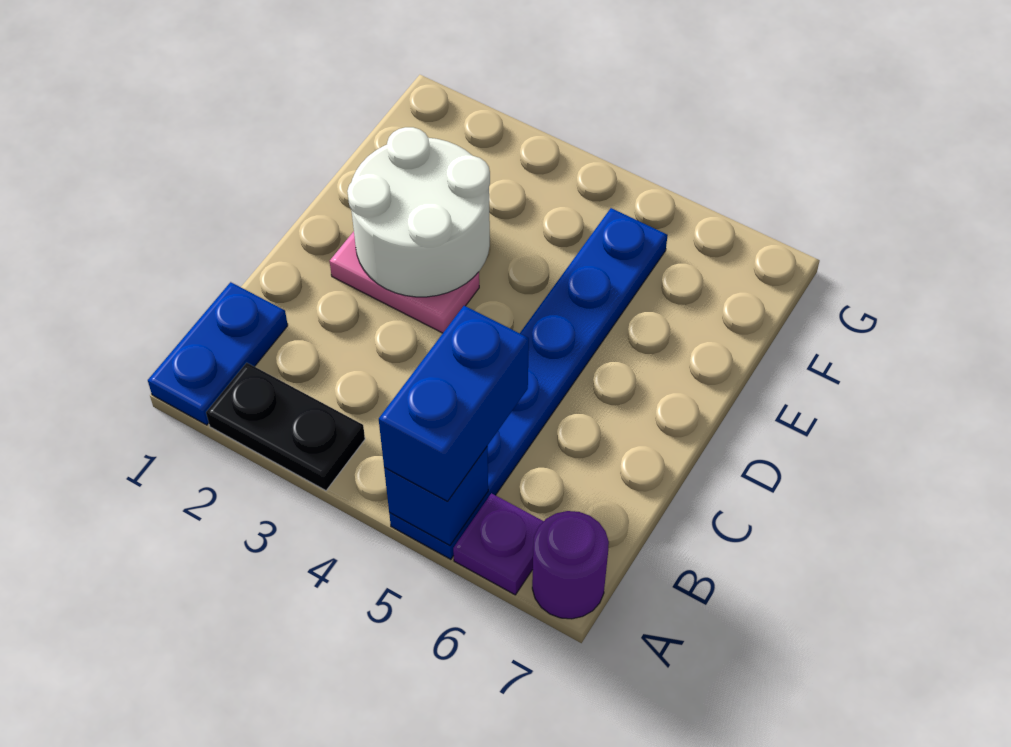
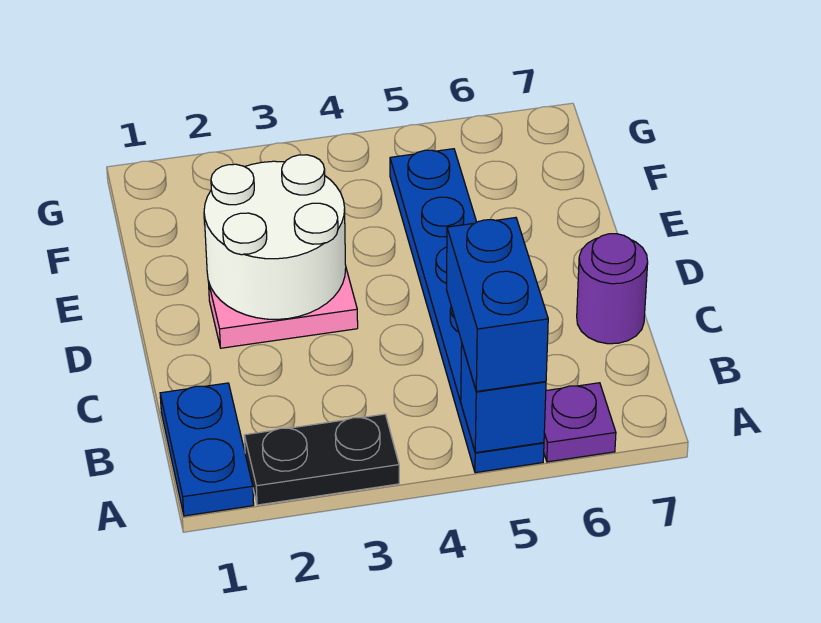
purple 1x1 round brick [532,511,609,619] -> purple 1x1 round brick moved to [577,234,648,344]

